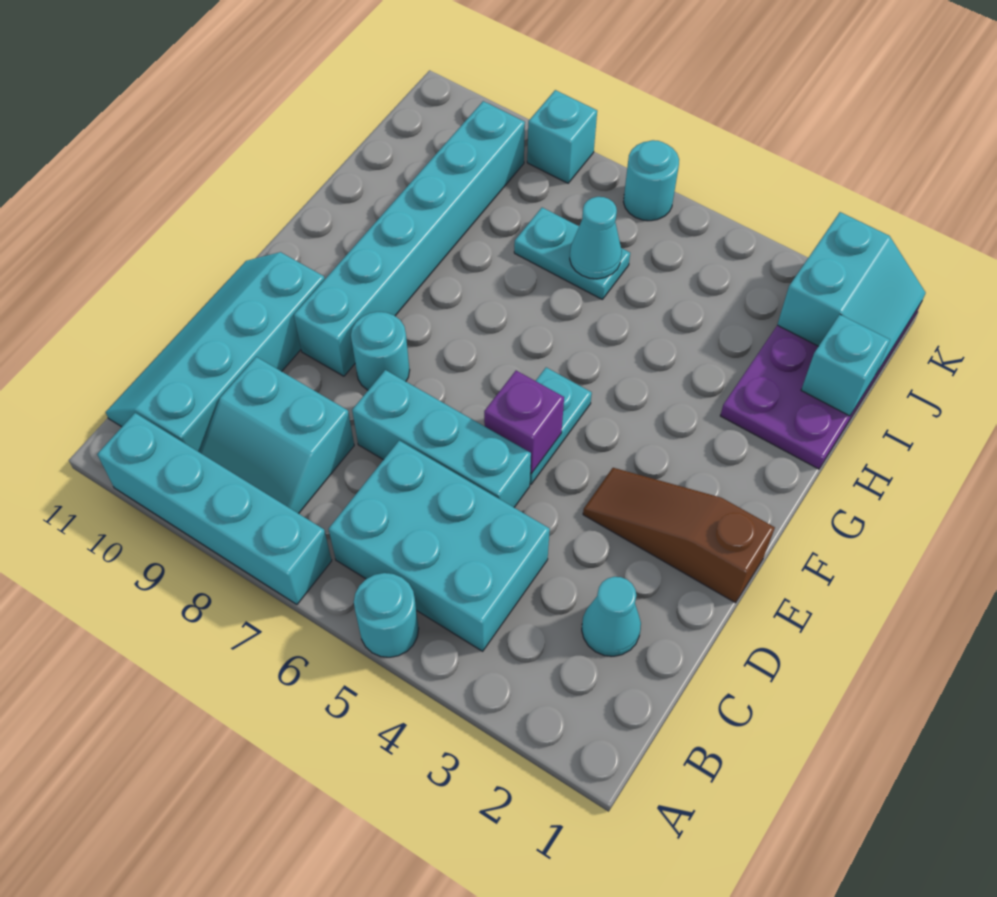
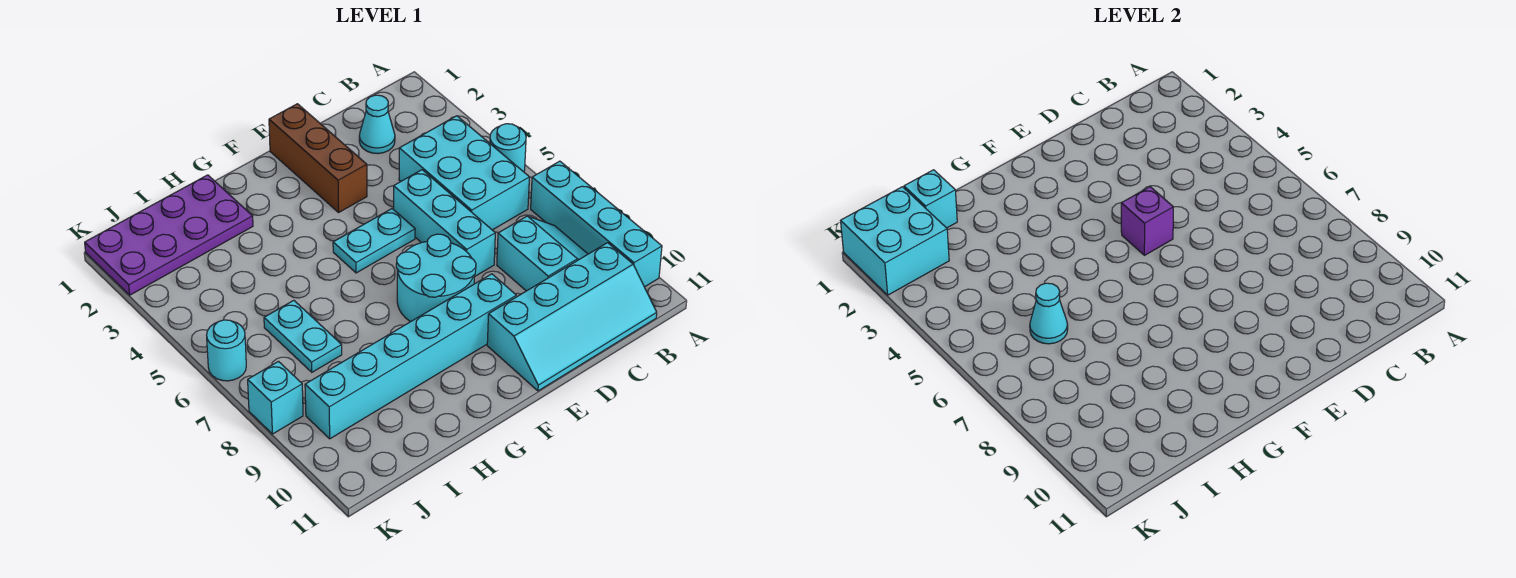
brown 1x3 slope [583,468,775,603] -> brown 1x3 brick [269,104,367,212]
cyan 1x1 round brick [351,312,410,390] -> cyan 2x2 round brick [396,234,476,322]
cyan 2x2 slope [777,212,926,374] -> cyan 2x2 brick [841,187,949,295]

